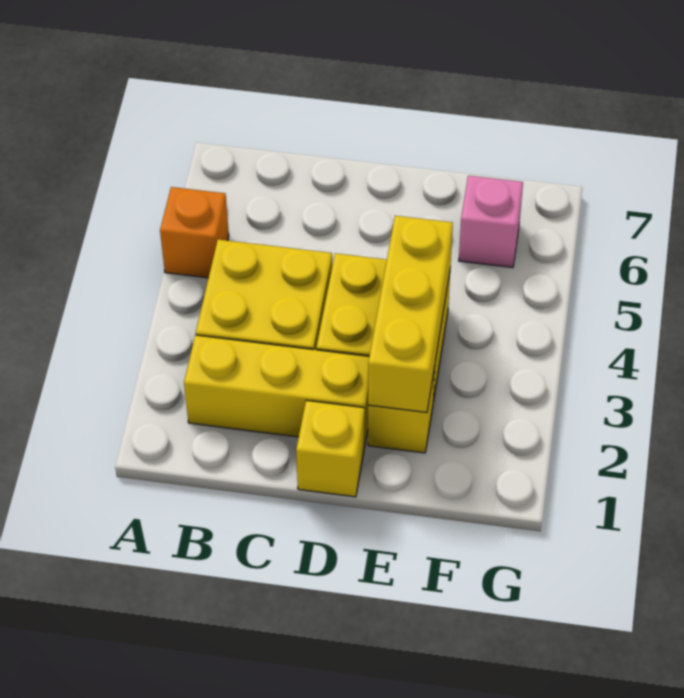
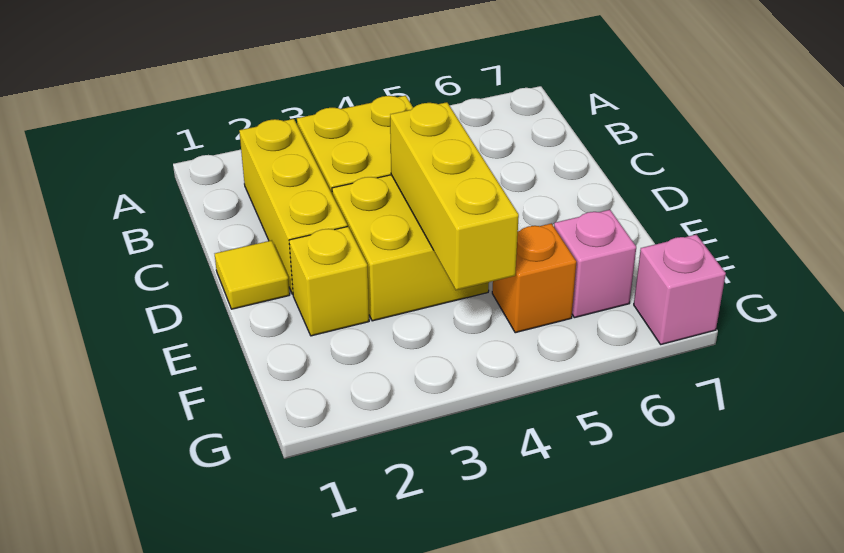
orange 1x1 brick [160,187,229,278] -> orange 1x1 brick moved to [492,223,576,333]
yellow 1x1 brick [296,400,365,497] -> yellow 1x1 tile [215,240,290,309]
yellow 1x3 brick [368,216,453,412] -> yellow 1x3 brick turned to [390,102,519,290]
none -> pink 1x1 brick [634,235,726,344]

